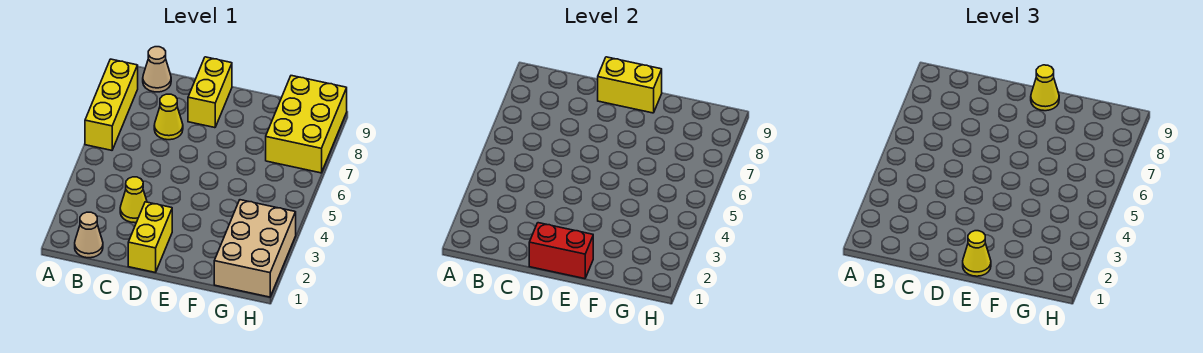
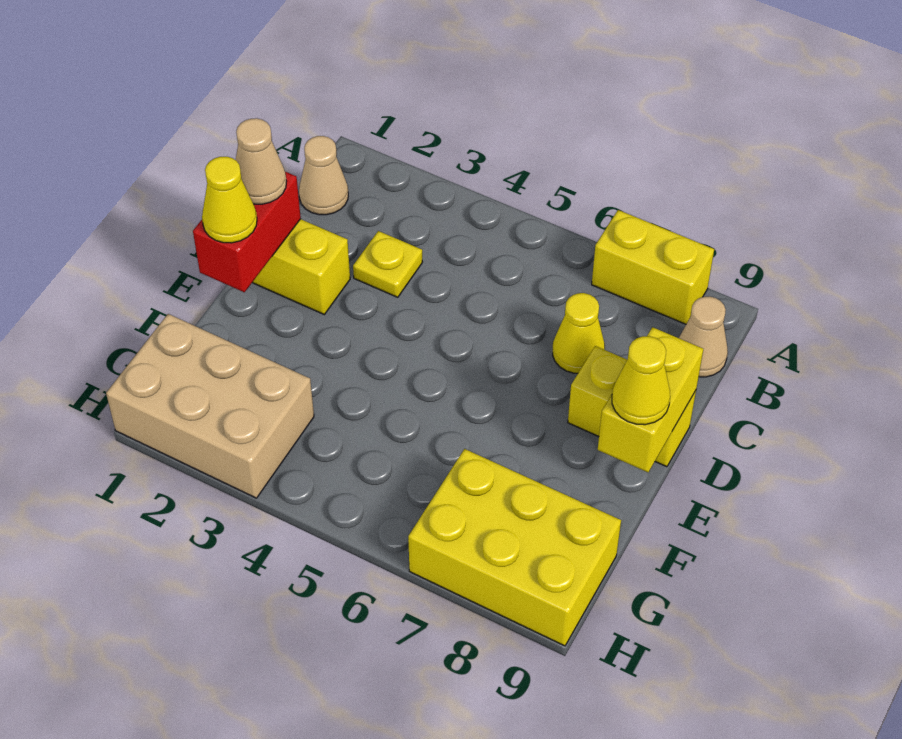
yellow 1x3 brick [85,59,138,150] -> yellow 1x2 brick [592,210,714,324]
yellow 1x1 cone [120,177,147,223] -> yellow 1x1 plate [353,231,422,297]
none -> tan 1x1 cone [236,118,286,204]

